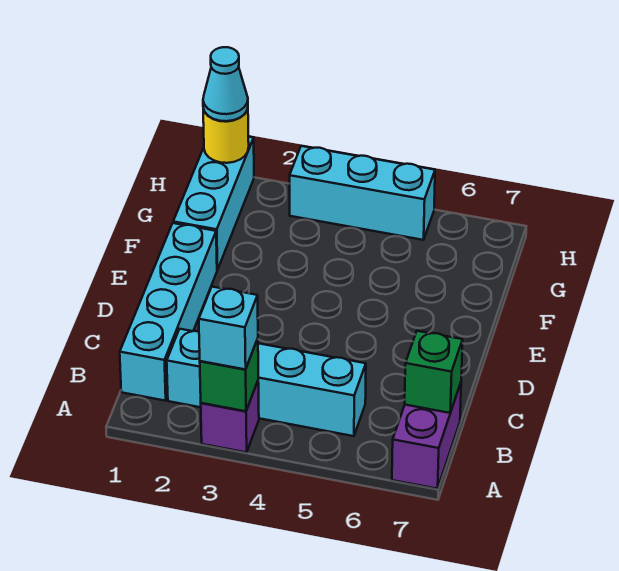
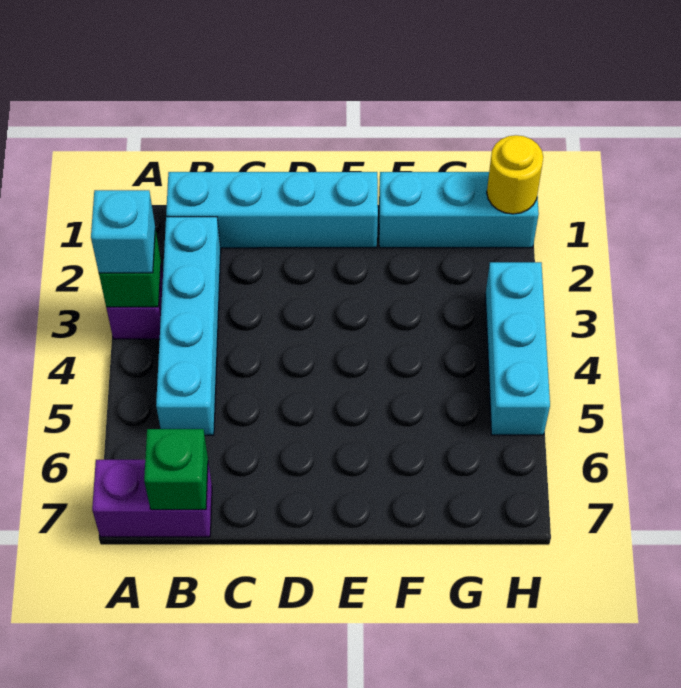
cyan 1x1 cone [203,47,248,121] -> none

